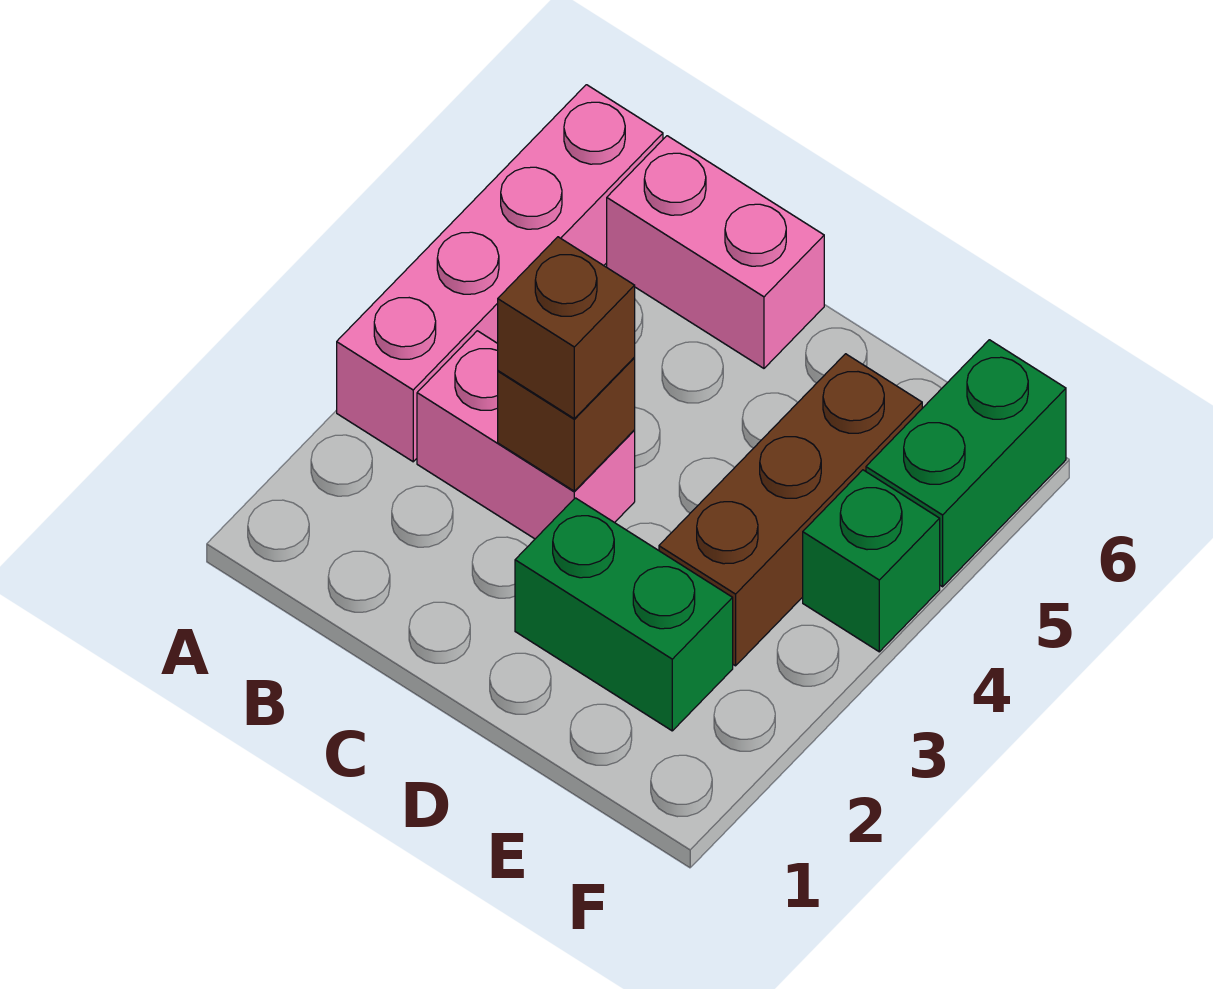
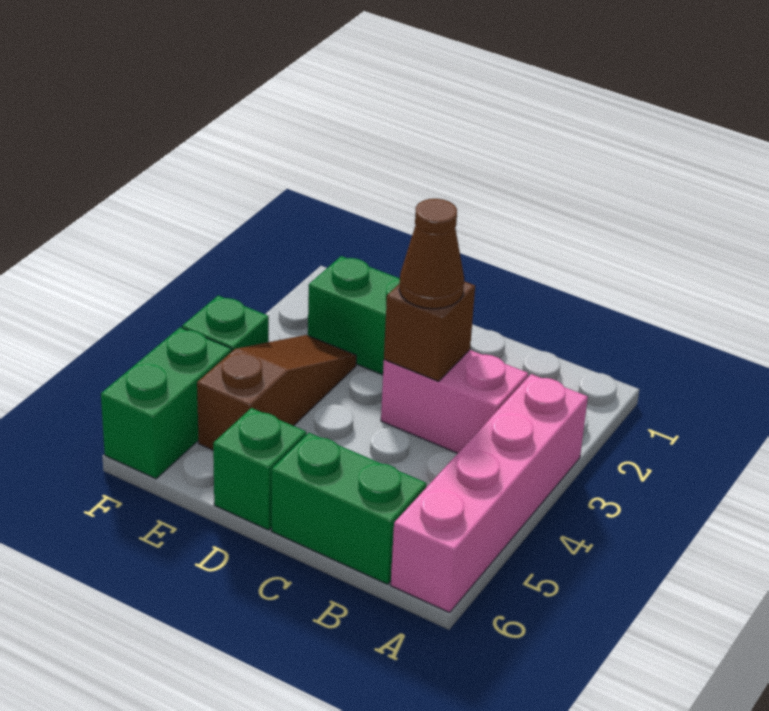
pink 1x2 brick [607,136,824,368] -> green 1x2 brick [272,433,427,584]
brown 1x1 brick [498,237,635,419] -> brown 1x1 cone [399,199,464,309]
none -> green 1x1 brick [213,408,306,530]
brown 1x3 brick [659,354,922,666] -> brown 1x3 slope [197,335,356,450]

